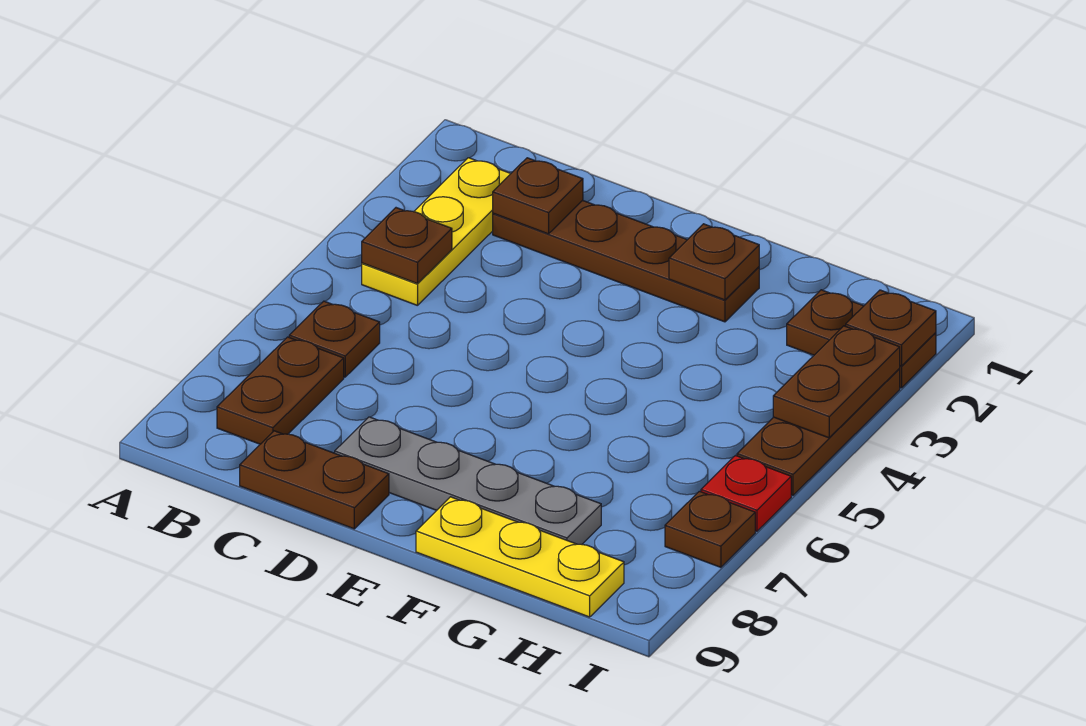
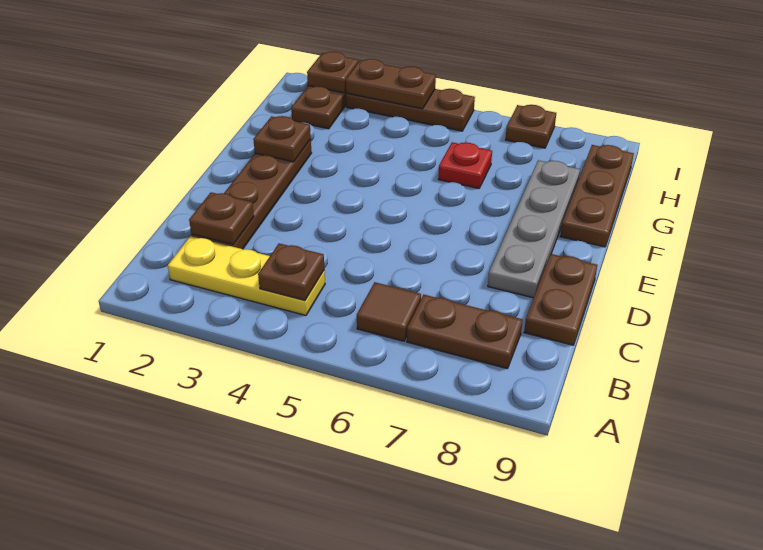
brown 1x1 plate [289,301,380,377] -> brown 1x1 tile [357,282,421,341]
yellow 1x3 plate [416,497,624,617] -> brown 1x3 plate [560,145,634,247]
red 1x1 plate [701,455,791,531] -> red 1x1 plate moved to [438,142,492,189]

